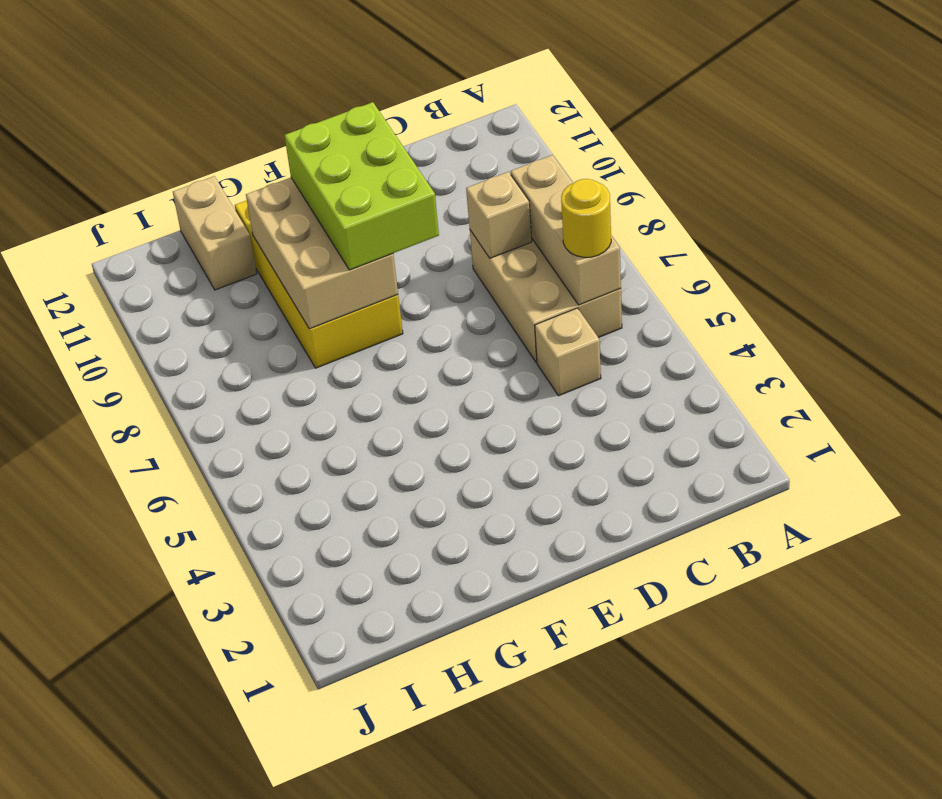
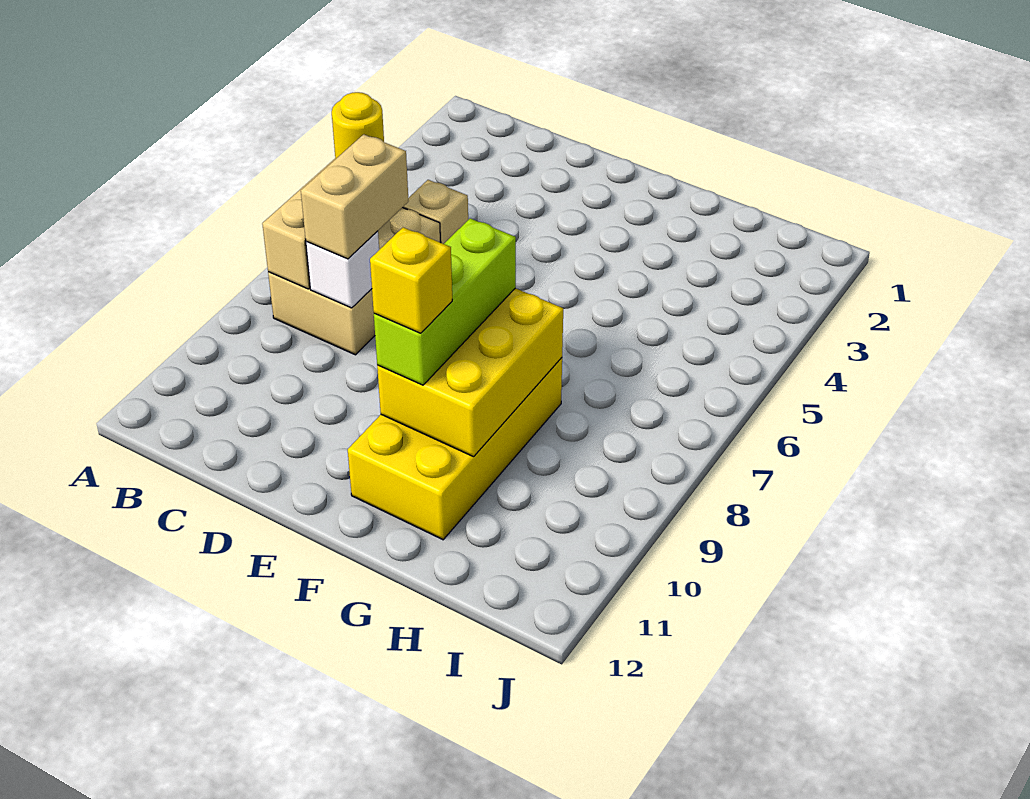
tan 1x1 brick [466,172,532,258] -> white 1x1 brick [306,231,379,308]
lime 2x3 brick [284,102,439,270] -> lime 1x3 brick [374,218,516,385]
tan 2x3 brick [246,178,398,329] -> yellow 2x3 brick [377,288,563,457]
none -> yellow 1x1 brick [370,227,452,333]
tan 1x2 brick [173,176,257,290] -> tan 1x2 brick moved to [301,134,409,259]

